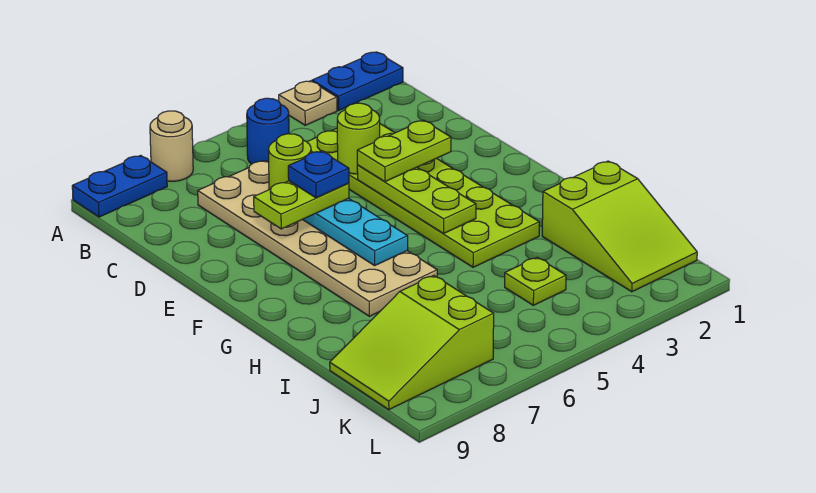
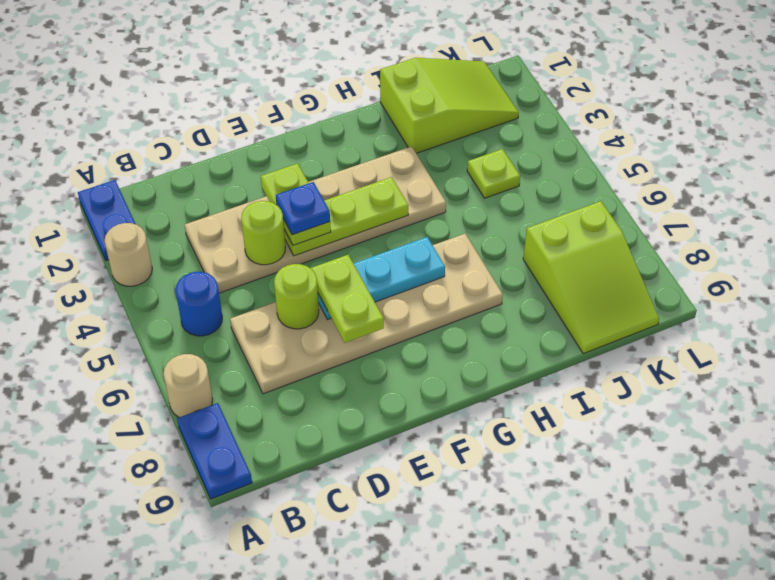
tan 1x1 plate [279,81,337,125] -> tan 1x1 round brick [105,223,152,286]
lime 2x6 plate [307,124,539,267] -> tan 2x6 plate [185,146,446,293]
blue 1x1 plate [288,151,349,198] -> blue 1x1 plate moved to [276,182,330,235]

